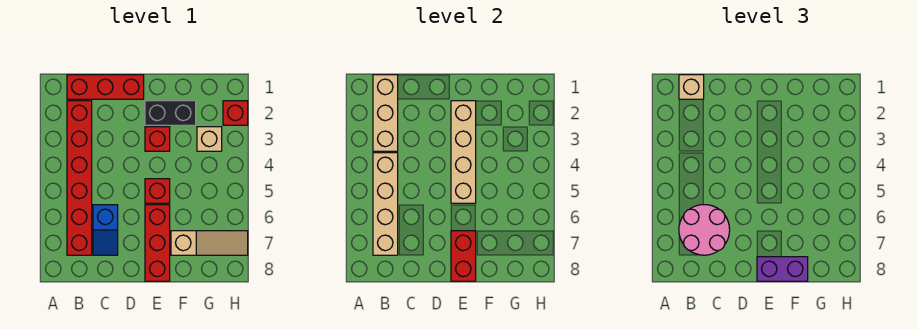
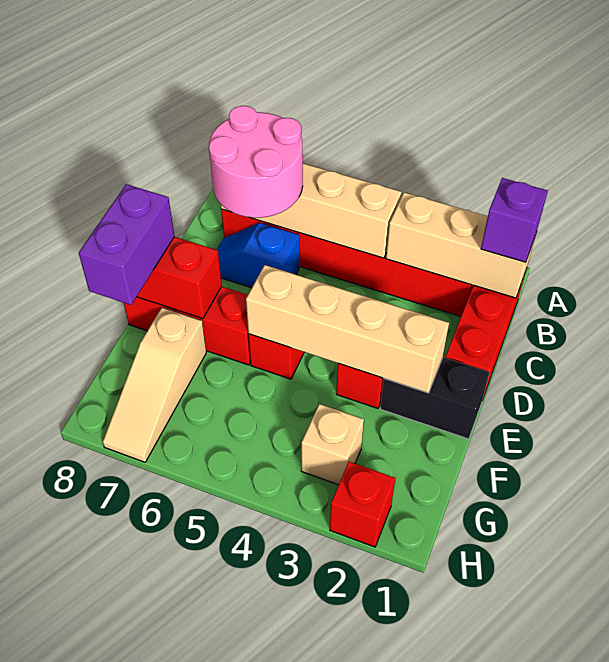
tan 1x1 brick [679,75,704,99] -> purple 1x1 brick [481,178,548,262]
black 1x2 brick [145,101,196,125] -> black 1x2 brick turned to [380,357,490,439]

